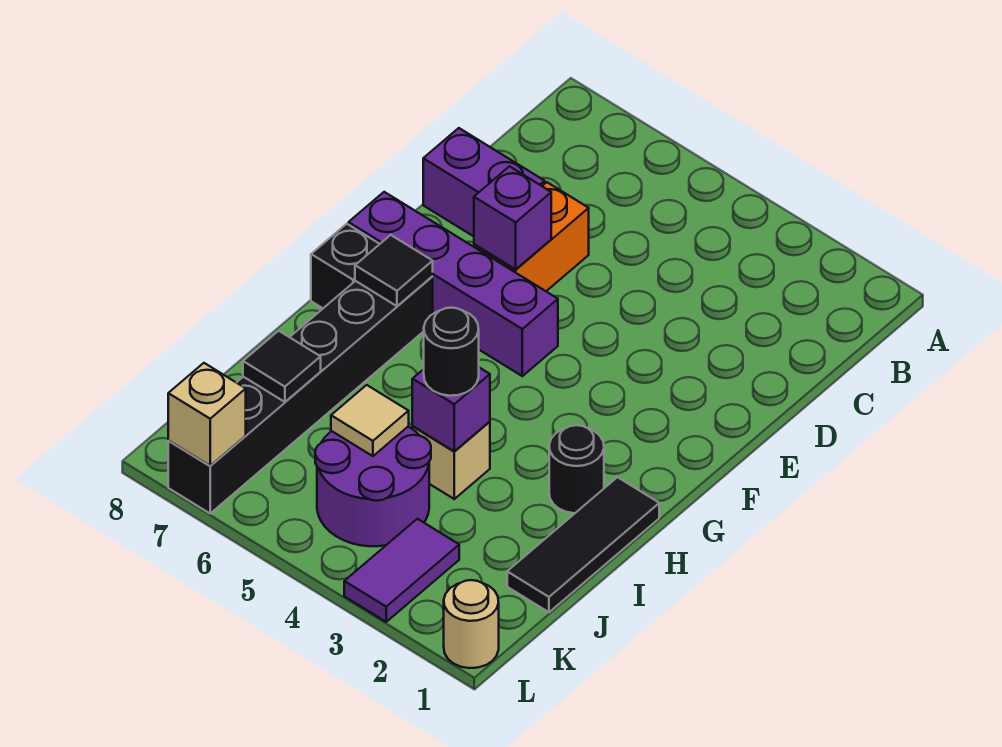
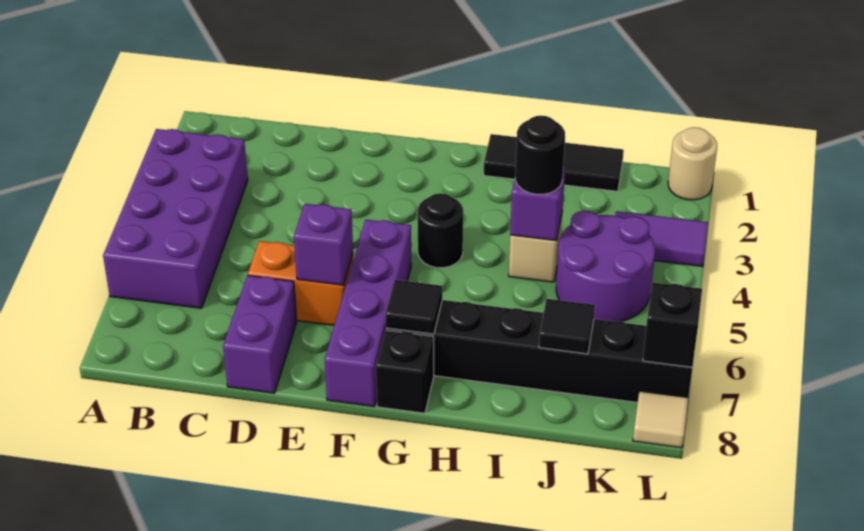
none -> purple 2x4 brick [103,129,248,308]
black 1x1 round brick [549,425,604,513] -> black 1x1 round brick moved to [418,193,463,268]
tan 1x1 tile [331,385,409,456] -> tan 1x1 tile moved to [633,391,688,448]
tan 1x1 brick [168,363,246,466] -> black 1x1 brick [643,283,702,367]

